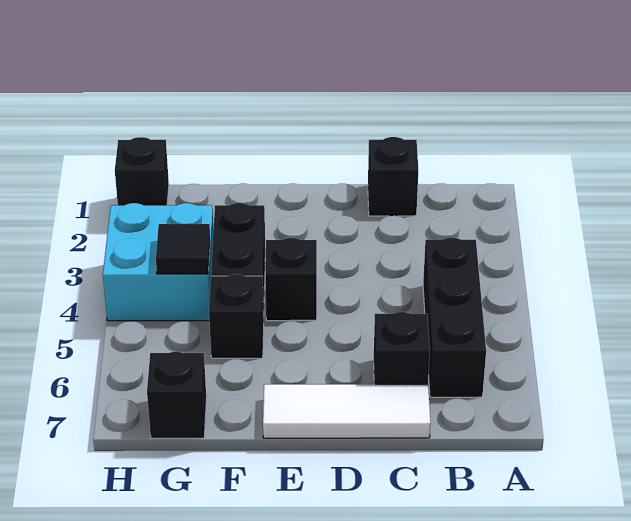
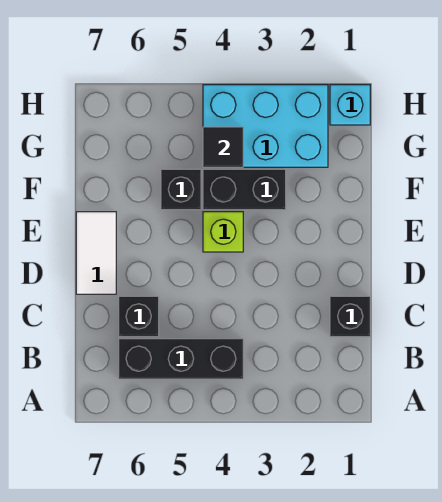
white 1x3 tile [263,384,431,438] -> white 1x2 tile [76,212,116,294]
black 1x1 brick [265,238,317,321] -> lime 1x1 brick [203,212,243,252]
cyan 2x2 brick [103,203,213,321] -> cyan 2x3 brick [203,85,328,167]
black 1x1 brick [147,352,206,438] -> none
black 1x1 brick [115,137,169,205] -> cyan 1x1 brick [330,85,370,125]

